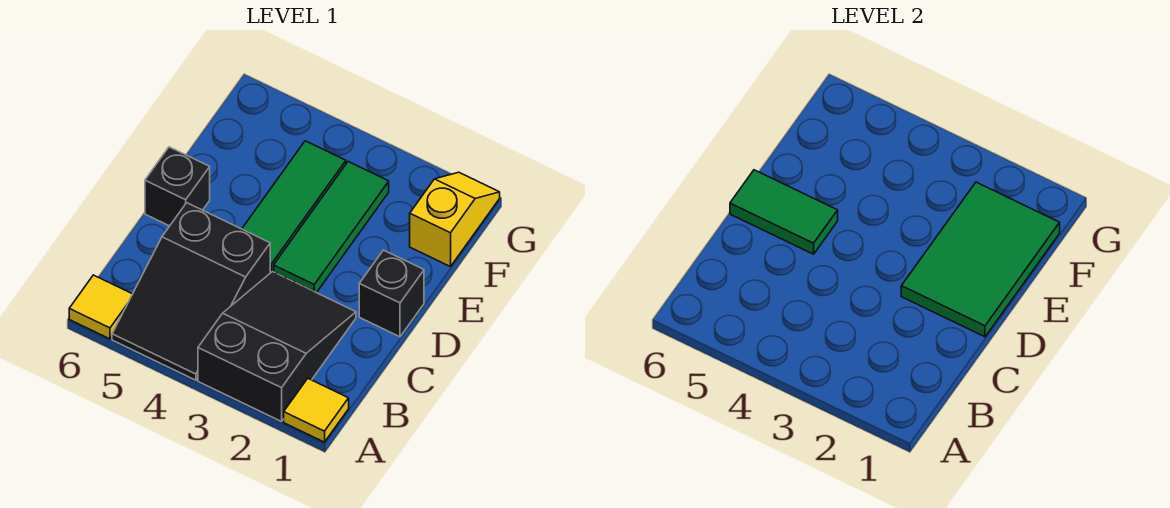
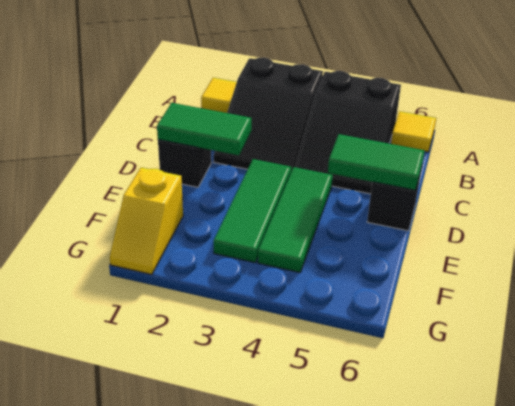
black 2x3 slope [112,203,270,380] -> black 2x3 slope turned to [295,71,401,194]
green 2x3 tile [901,182,1060,337] -> green 1x2 tile [157,103,251,155]

